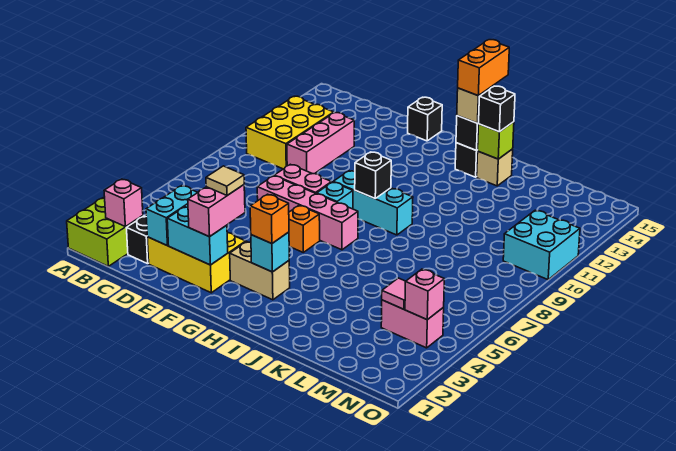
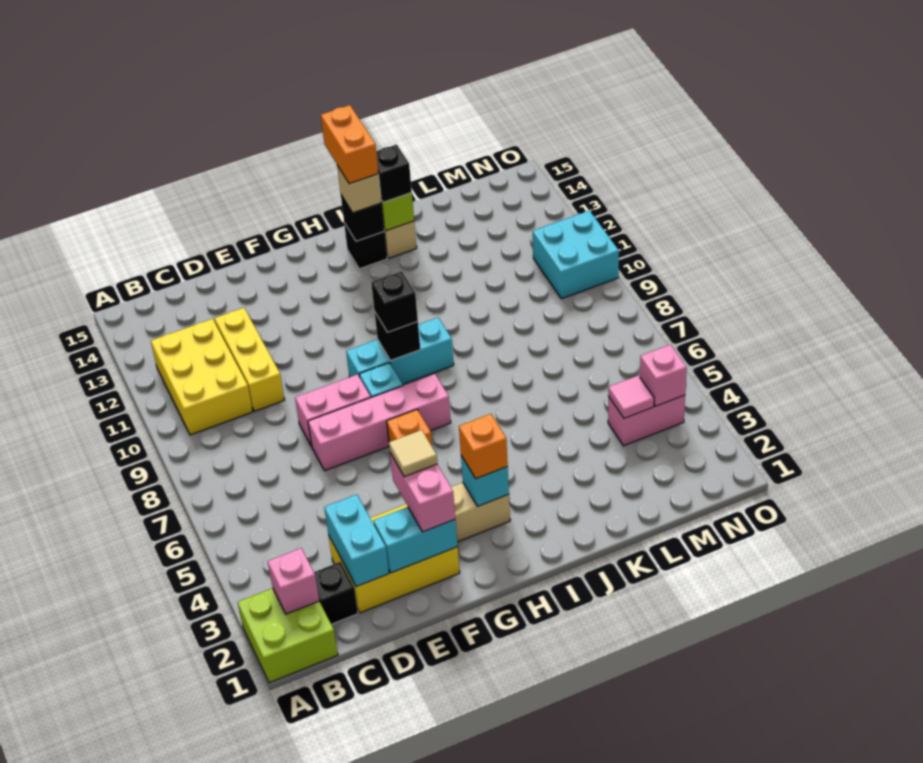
pink 1x3 brick [287,113,354,174] -> yellow 1x3 brick [214,308,284,411]
black 1x1 brick [408,97,442,141] -> black 1x1 brick moved to [371,271,418,332]

